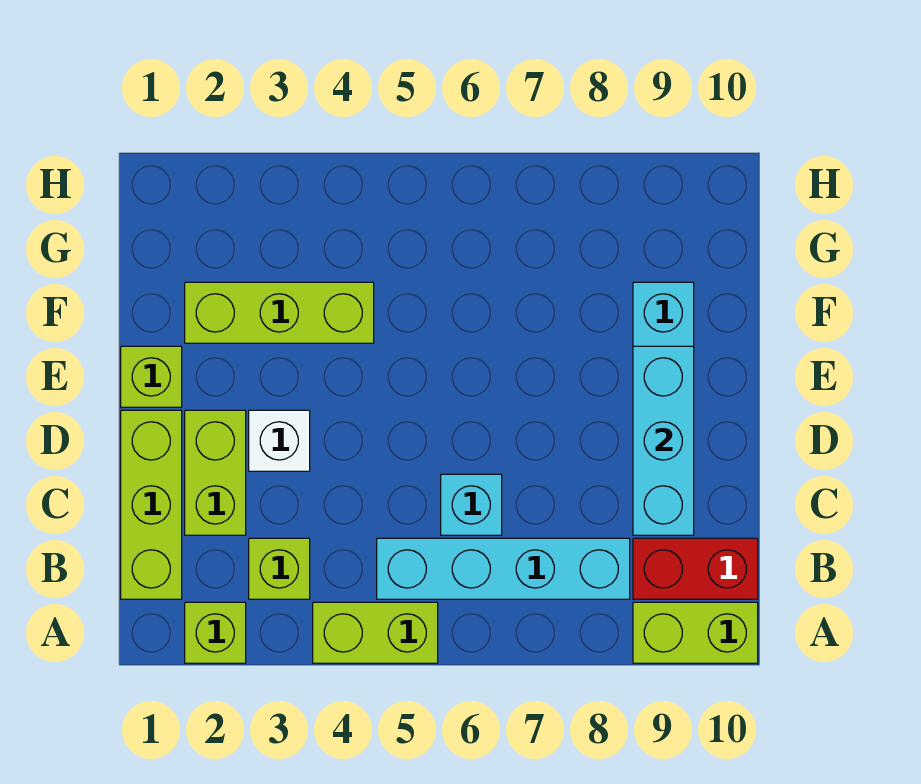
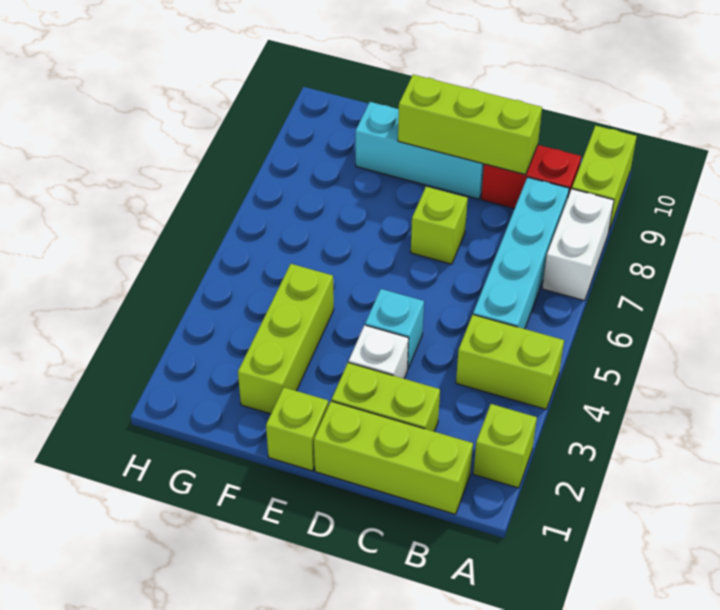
lime 1x2 brick [313,602,438,663] -> lime 1x2 brick turned to [456,315,564,409]
none -> white 1x2 brick [542,189,614,301]
lime 1x1 brick [249,538,310,599] -> lime 1x1 brick moved to [411,187,468,264]
red 1x2 brick [633,538,758,599] -> red 1x2 brick turned to [481,145,581,209]
cyan 1x1 brick [441,474,502,535] -> cyan 1x1 brick moved to [365,289,424,370]
cyan 1x3 brick [633,346,694,535] -> lime 1x3 brick [398,75,542,175]

